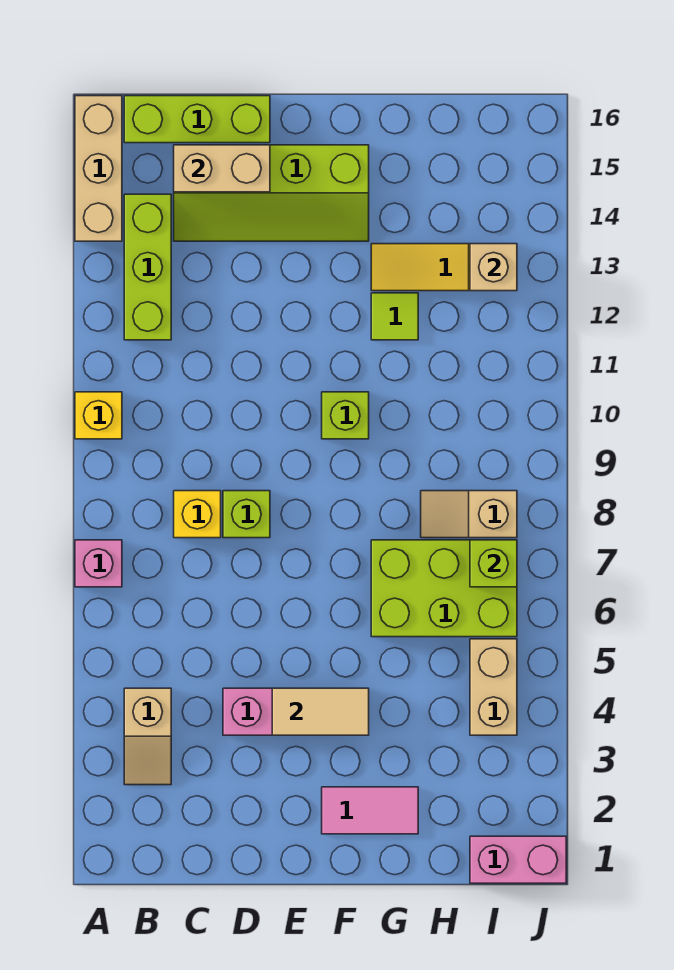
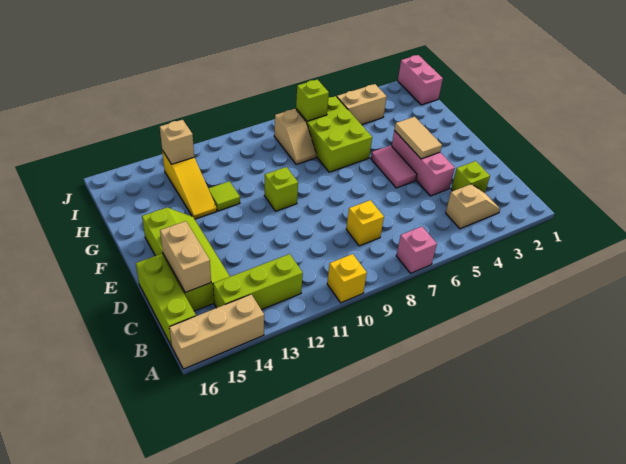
lime 1x1 brick [223,491,270,538] -> lime 1x1 brick moved to [451,161,490,193]
pink 1x2 tile [322,787,418,834] -> pink 1x2 tile moved to [371,145,417,188]

